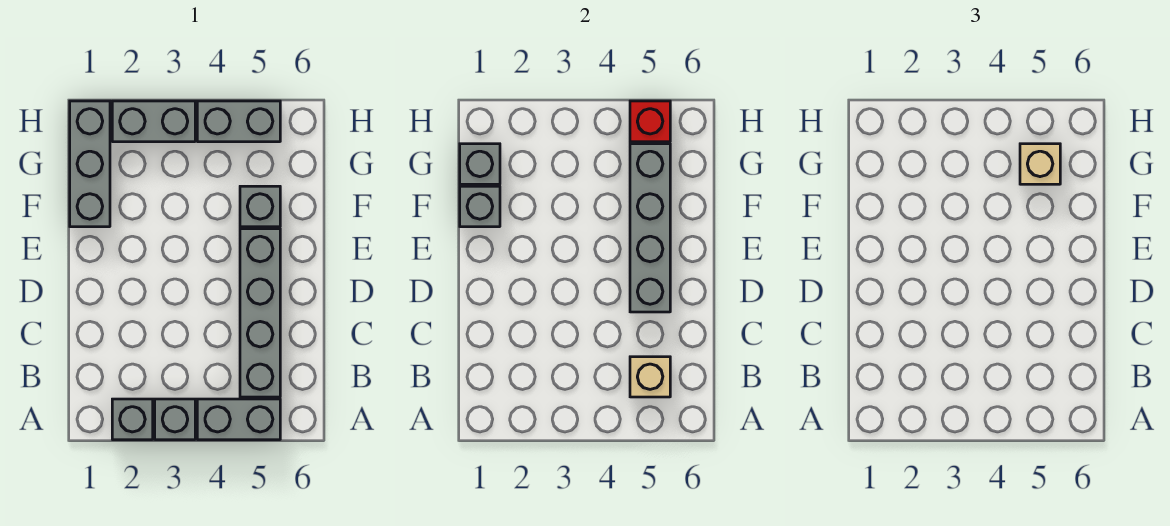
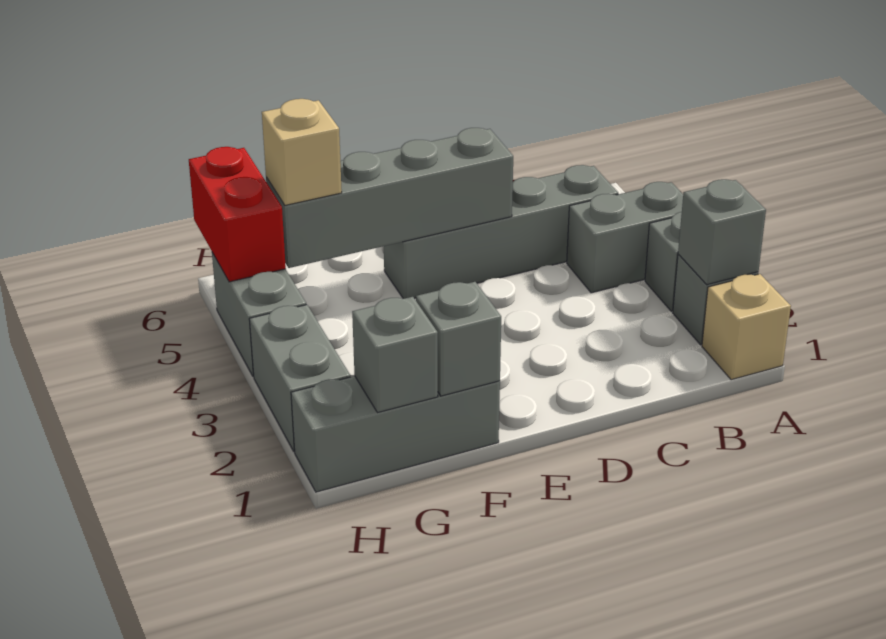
grey 1x2 brick [197,399,280,440] -> grey 1x2 brick turned to [567,182,683,293]
tan 1x1 brick [630,357,670,397] -> tan 1x1 brick moved to [702,274,791,380]
grey 1x1 brick [240,186,280,227] -> grey 1x1 brick moved to [678,179,766,285]
red 1x1 brick [630,101,670,142] -> red 1x2 brick [189,147,286,282]

